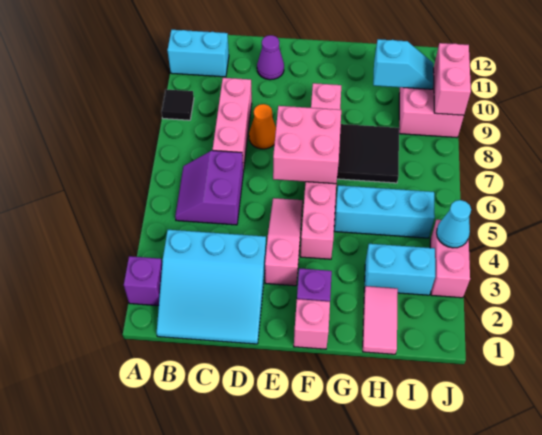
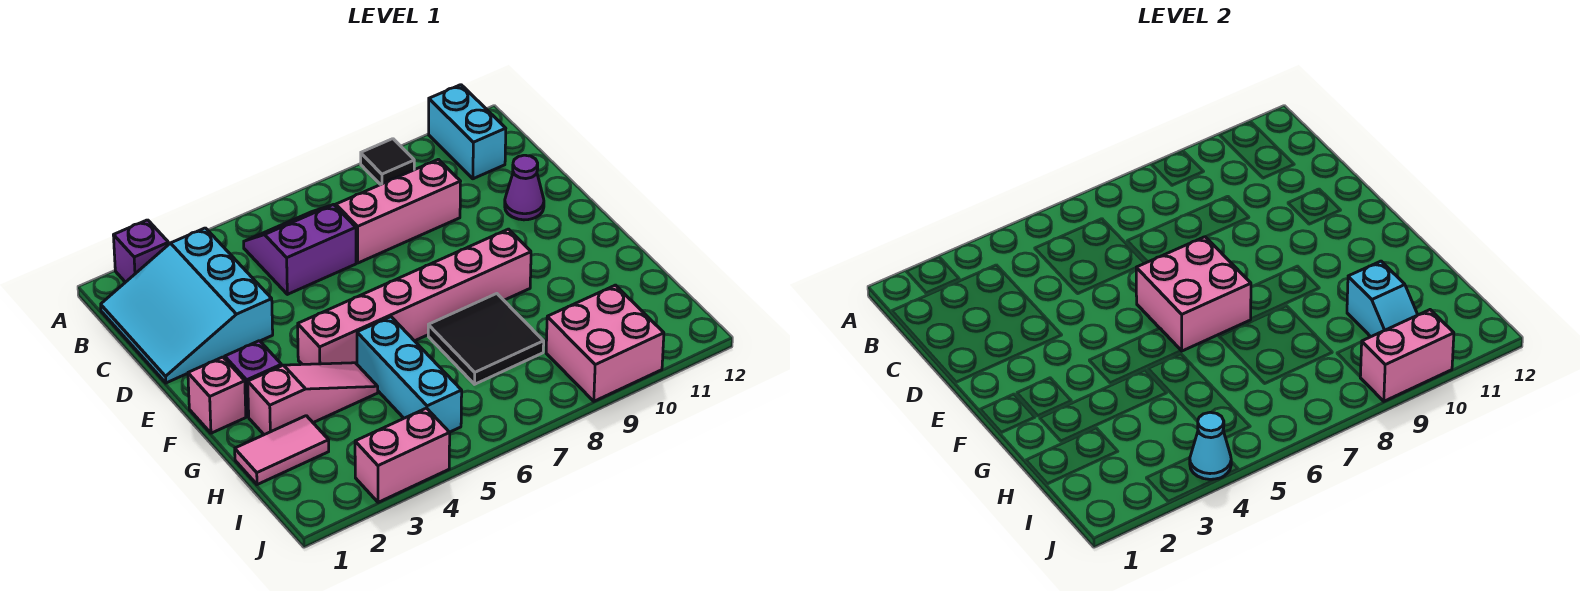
orange 1x1 cone [249,104,276,149] -> none
pink 1x3 slope [265,198,303,286] -> pink 1x3 slope moved to [248,363,378,435]
cyan 1x2 brick [364,244,435,295] -> none

